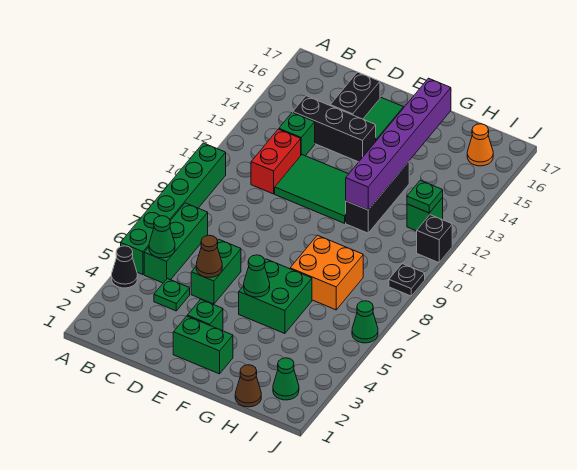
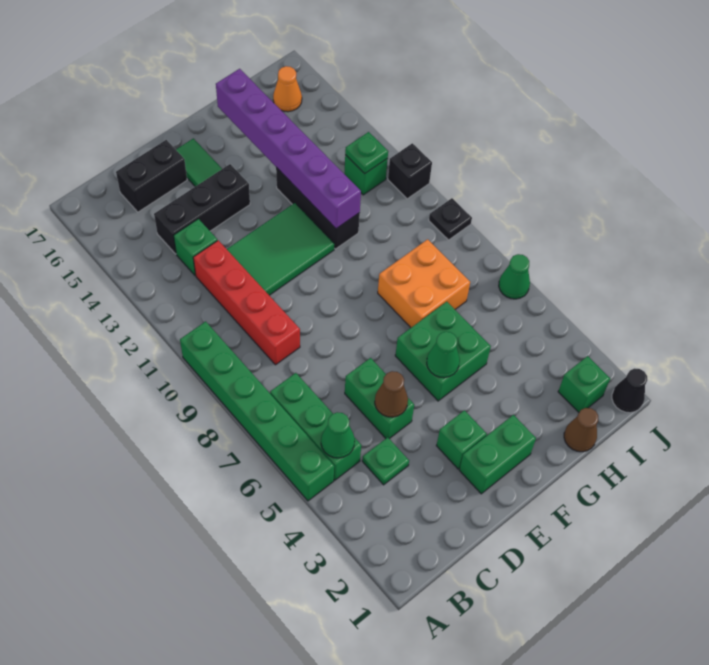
black 1x1 cone [112,246,138,288] -> black 1x1 cone moved to [612,368,647,413]
red 1x2 brick [251,129,301,194] -> red 1x4 brick [193,240,300,365]
black 1x2 brick [330,72,380,119] -> black 1x2 brick turned to [116,140,187,212]
green 1x1 cone [273,358,299,400] -> green 1x1 brick [558,356,610,412]

